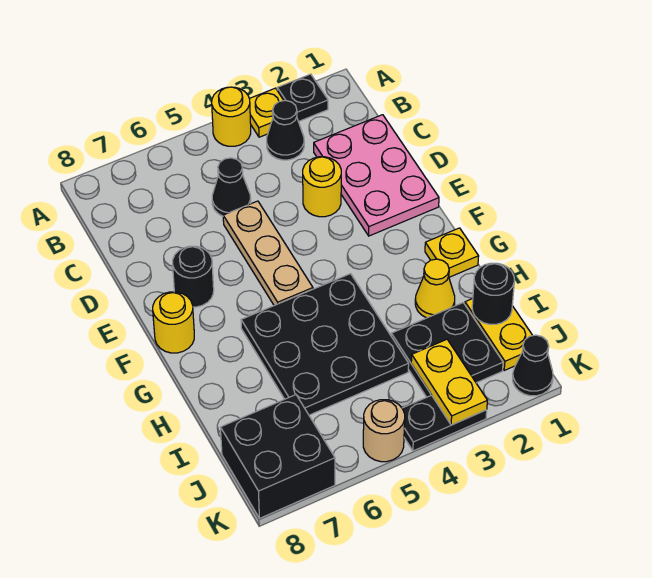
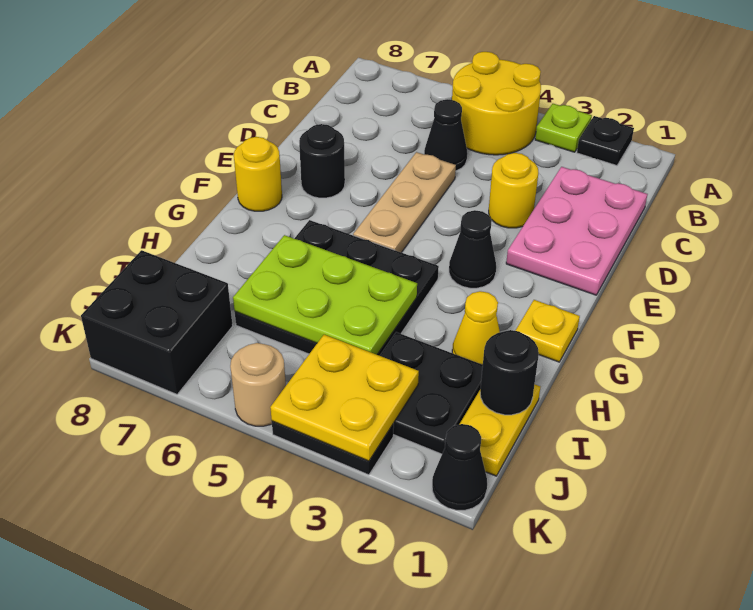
yellow 1x1 plate [249,88,284,137] -> lime 1x1 plate [535,104,592,152]
yellow 1x1 round brick [212,87,251,146] -> yellow 2x2 round brick [452,52,541,155]
black 1x1 cone [267,100,304,160] -> black 1x1 cone moved to [449,210,496,288]
none -> lime 2x3 plate [233,235,417,355]
yellow 1x2 plate [411,339,487,425] -> yellow 2x2 plate [270,335,419,461]

